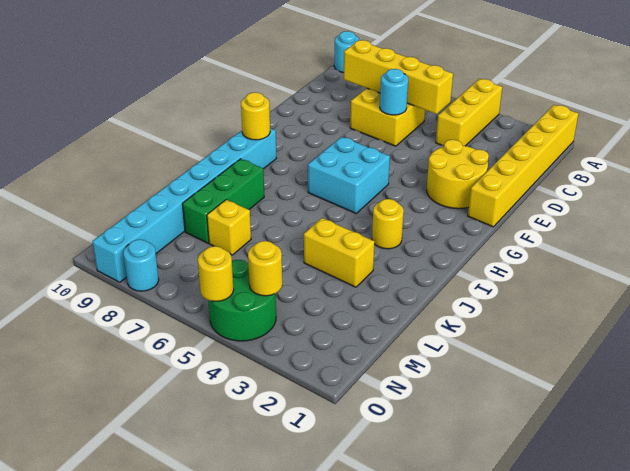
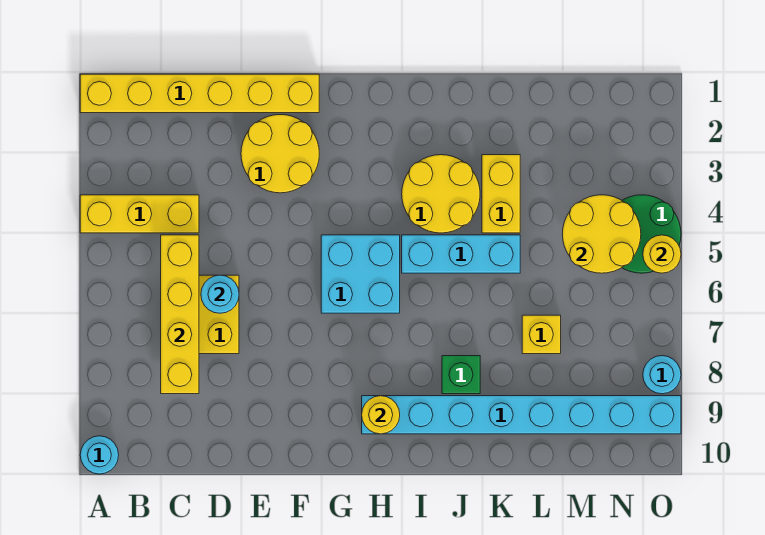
yellow 1x1 round brick [372,199,404,249] -> yellow 2x2 round brick [402,155,480,233]
none -> cyan 1x3 brick [402,235,520,273]
green 1x3 brick [182,159,264,243] -> green 1x1 brick [442,356,480,394]
yellow 1x1 round brick [248,241,282,296] -> yellow 2x2 round brick [562,195,641,273]

